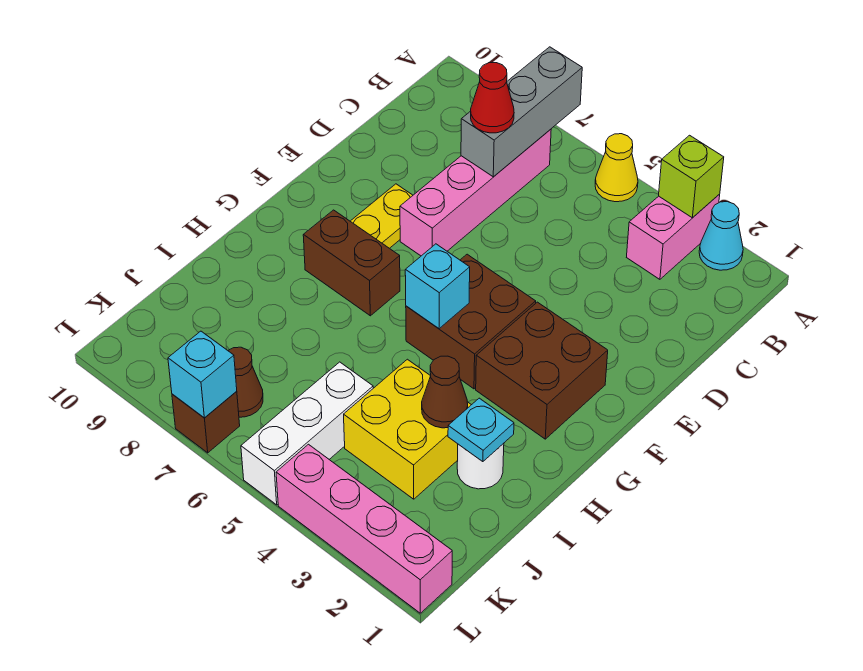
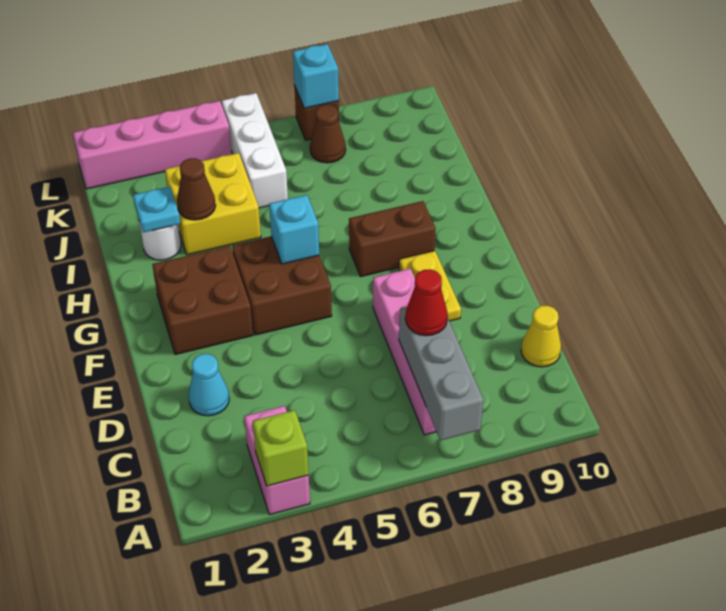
cyan 1x1 cone [699,202,743,270] -> cyan 1x1 cone moved to [189,354,229,416]
yellow 1x1 cone [595,134,638,202] -> yellow 1x1 cone moved to [521,306,561,367]

